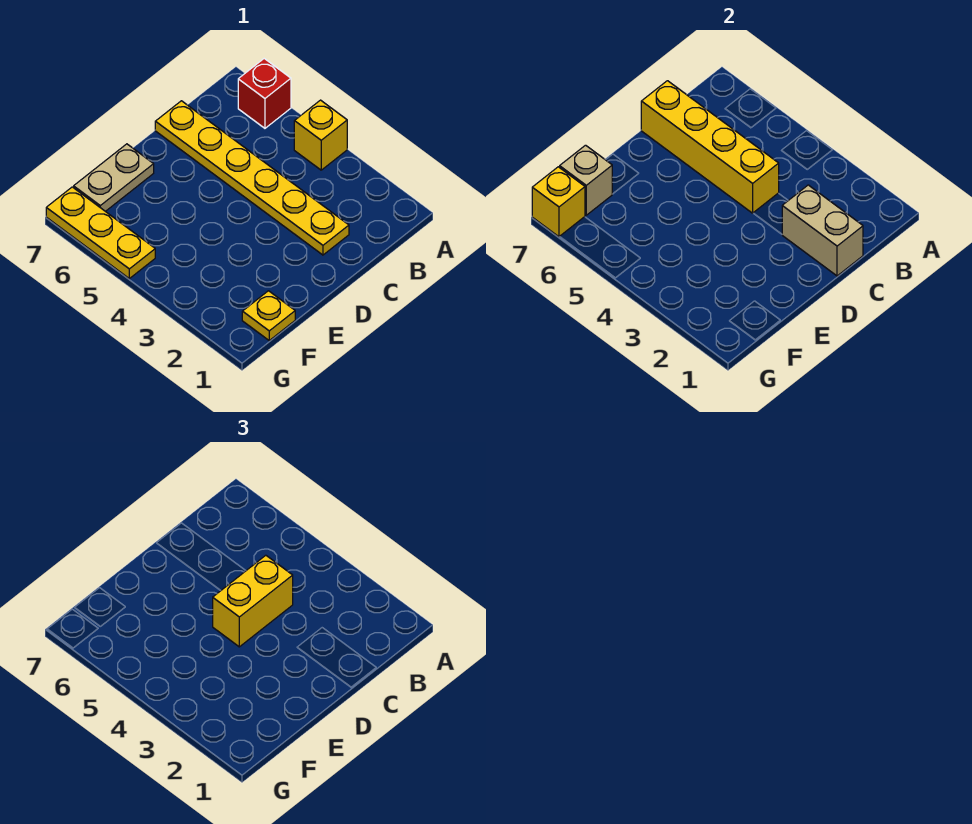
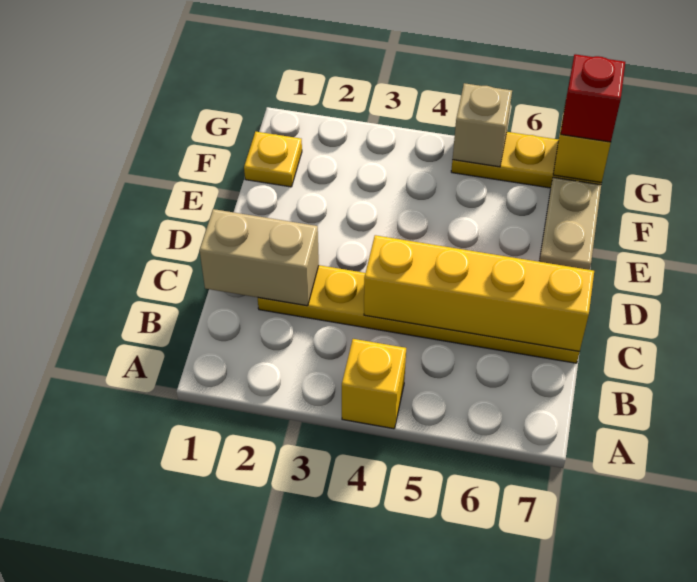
red 1x1 brick [238,59,291,128] -> red 1x1 brick moved to [561,54,625,142]
yellow 1x2 brick [213,555,293,647] -> none
tan 1x1 brick [560,145,612,215] -> tan 1x1 brick moved to [452,83,512,167]

